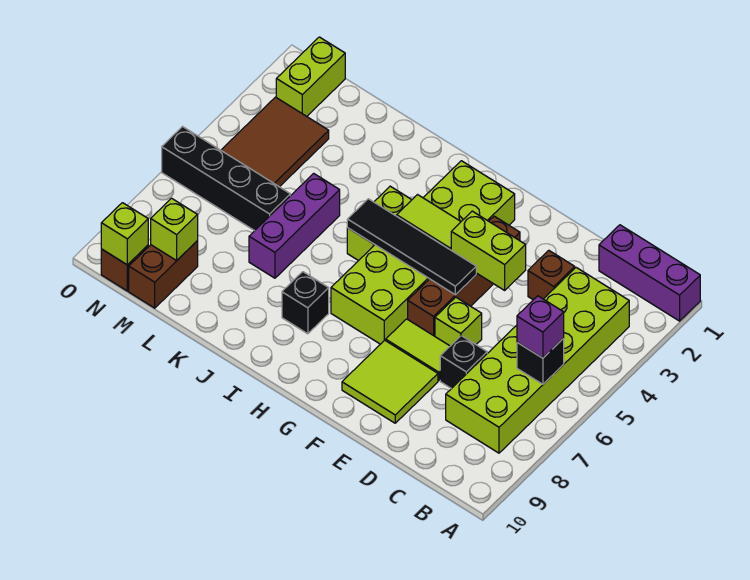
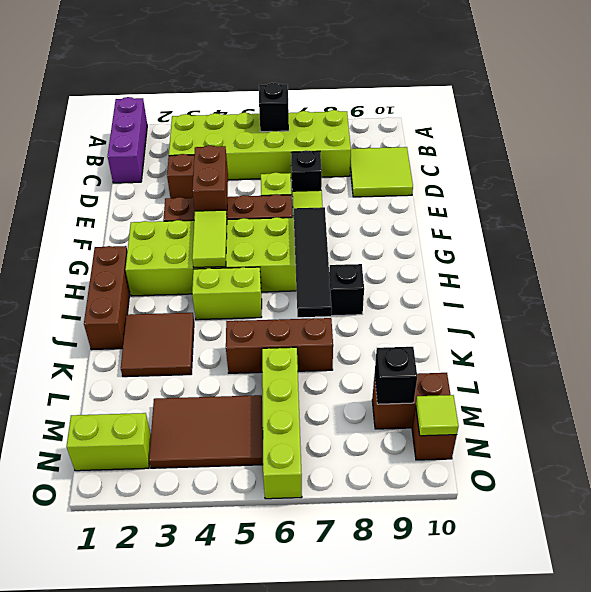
purple 1x1 brick [517,296,564,358] -> none
lime 1x2 brick [451,211,526,290] -> brown 1x2 brick [192,145,228,214]
lime 2x2 tile [342,340,438,423] -> lime 2x2 tile moved to [350,147,413,197]
black 1x4 tile [347,199,476,295] -> black 1x4 tile moved to [293,207,332,317]
none -> brown 1x3 brick [84,246,130,350]
none -> brown 2x2 tile [121,313,194,377]
purple 1x3 brick [249,173,340,278] -> brown 1x3 brick [226,318,333,373]
black 1x4 brick [162,127,290,231] -> lime 1x4 brick [262,347,302,499]
lime 1x1 brick [151,198,198,260] -> black 1x1 brick [374,347,417,404]
lime 1x1 brick [101,203,148,265] -> lime 1x1 tile [416,395,459,436]

